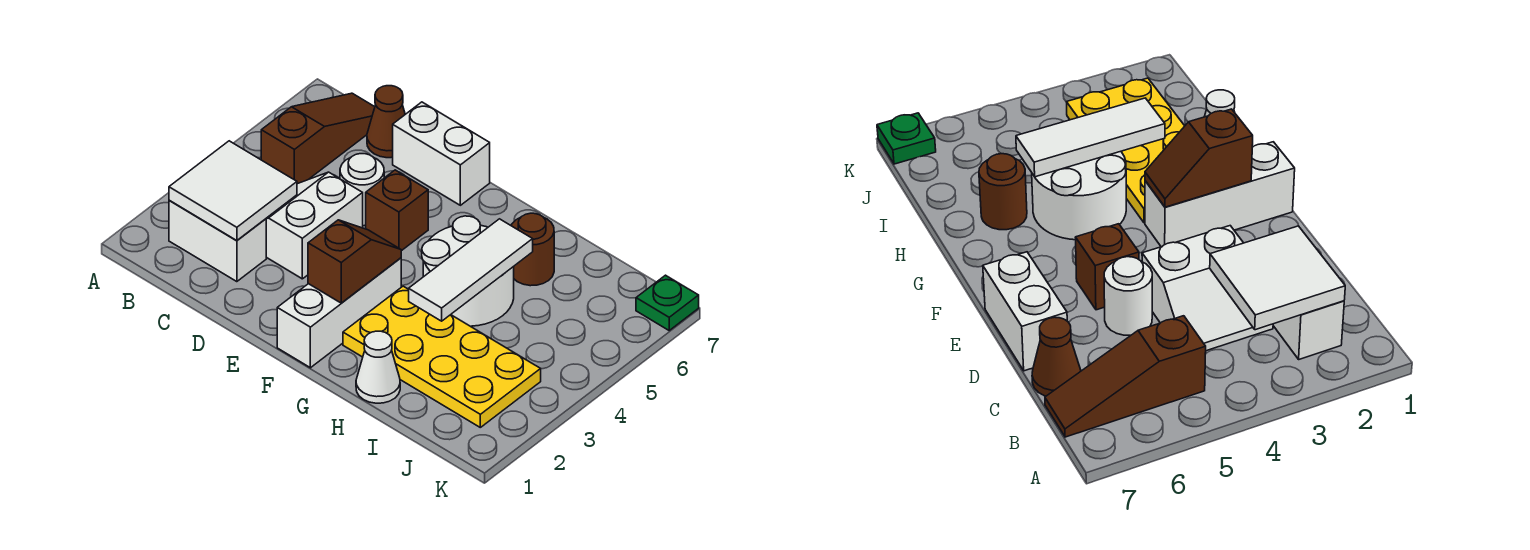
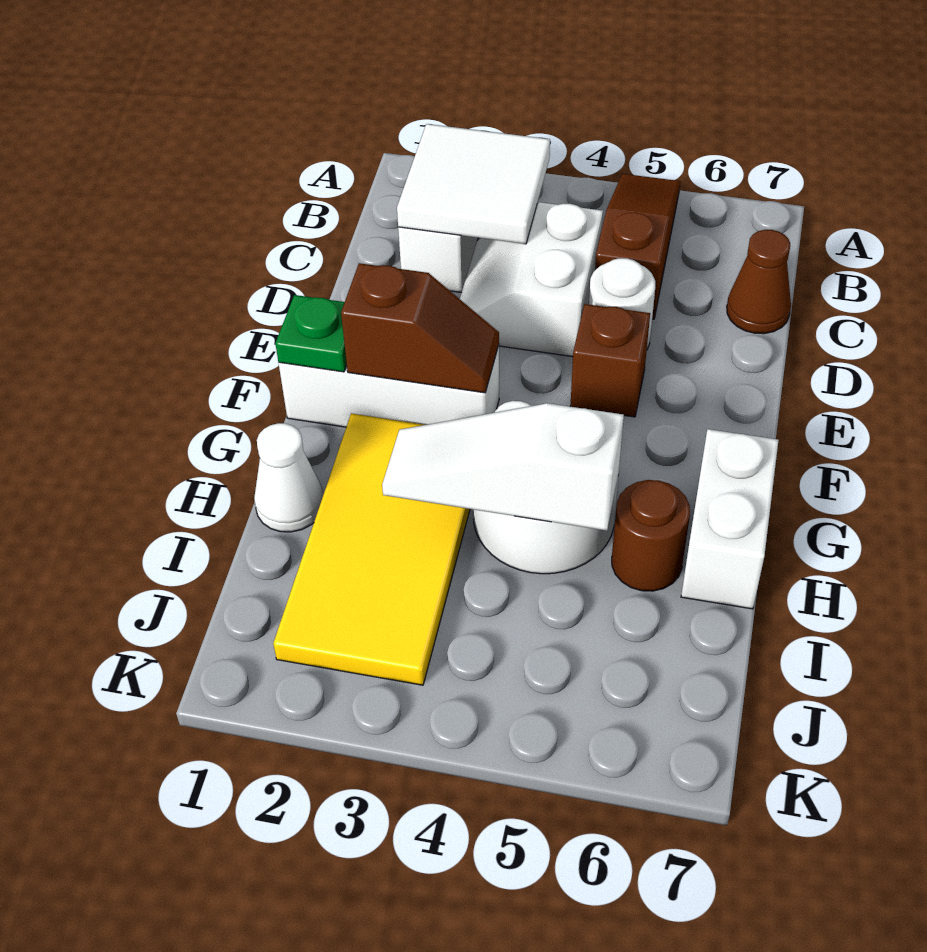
brown 1x3 slope [261,93,375,184] -> brown 1x3 slope turned to [595,174,680,319]
white 2x2 slope [266,172,363,279] -> white 2x2 slope turned to [460,202,603,357]
white 1x2 brick [393,102,490,205] -> white 1x2 brick moved to [681,429,779,609]
yellow 2x4 plate [343,286,541,427] -> yellow 2x4 tile [273,413,470,685]
white 1x3 tile [409,219,533,321] -> white 1x3 slope [382,403,624,531]
green 1x1 plate [636,275,699,330] -> green 1x1 plate moved to [275,295,347,372]

